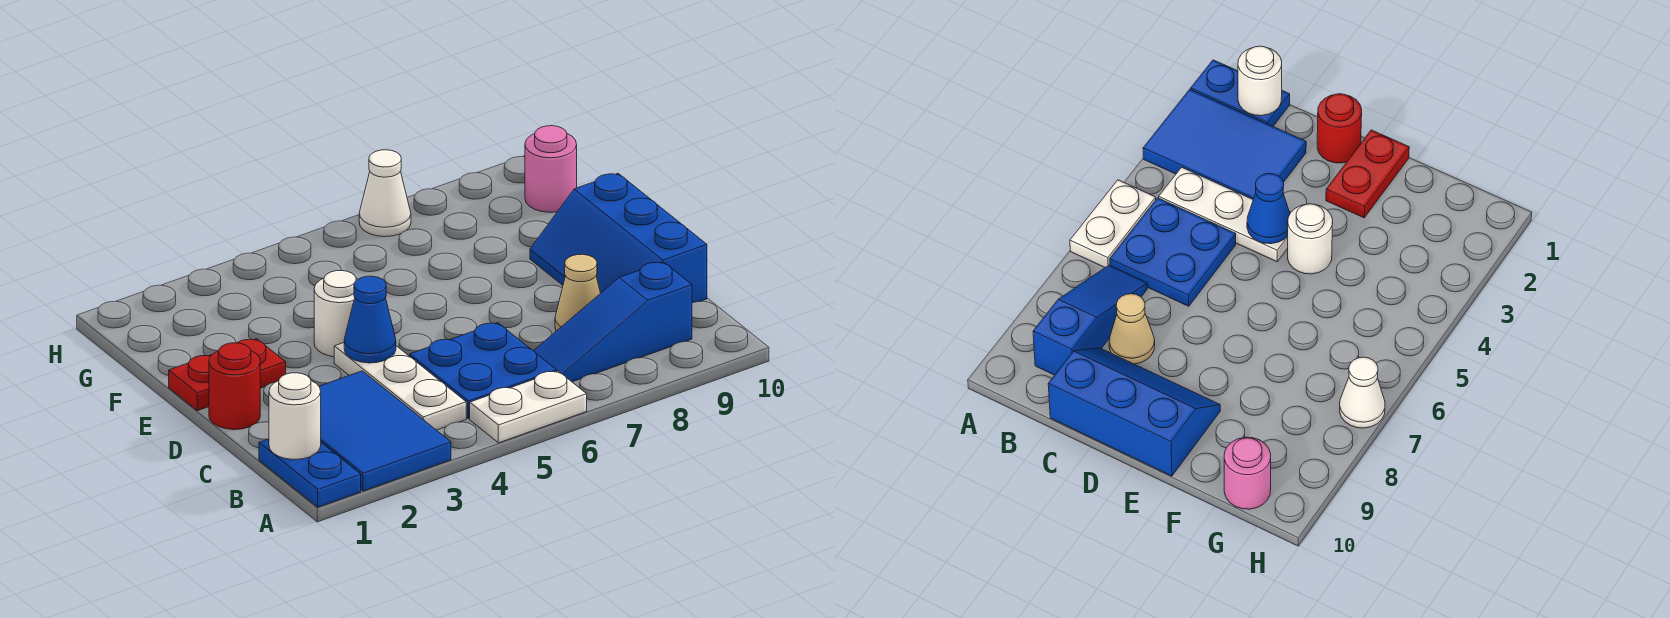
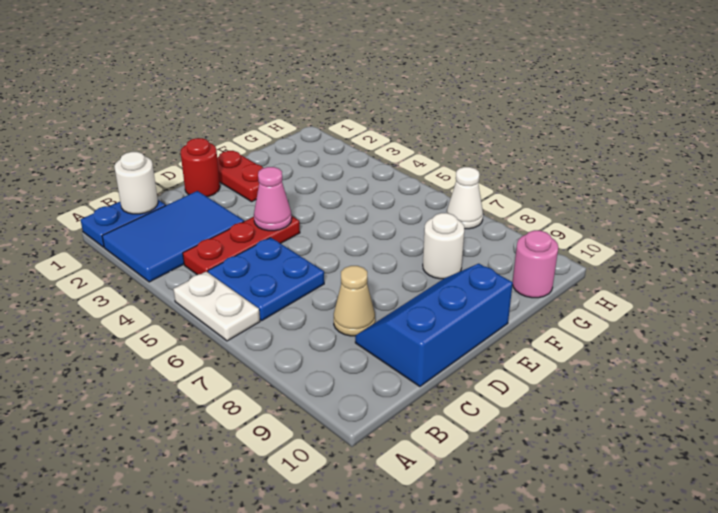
white 1x3 plate [334,343,466,430] -> red 1x3 plate [183,216,300,275]
blue 1x3 slope [534,262,692,382] -> none
blue 1x1 cone [344,276,396,363] -> pink 1x1 cone [254,167,292,231]
white 1x1 round brick [314,271,358,357] -> white 1x1 round brick moved to [423,213,464,279]

